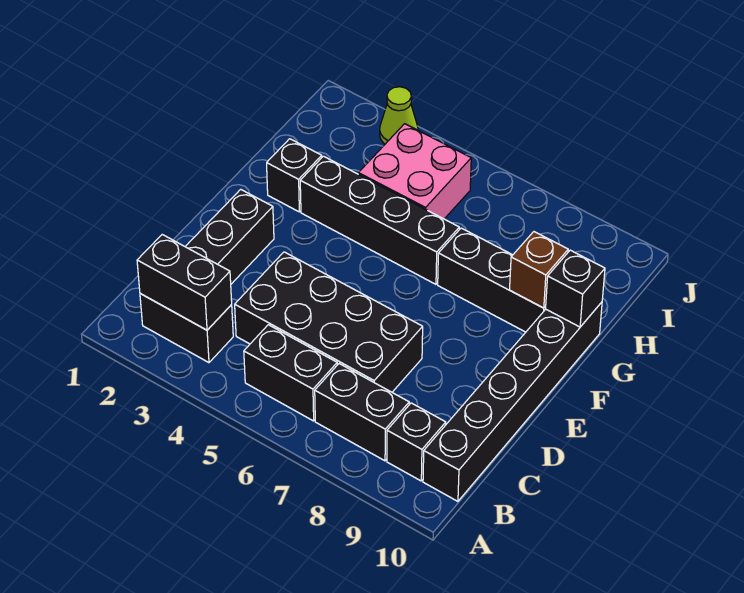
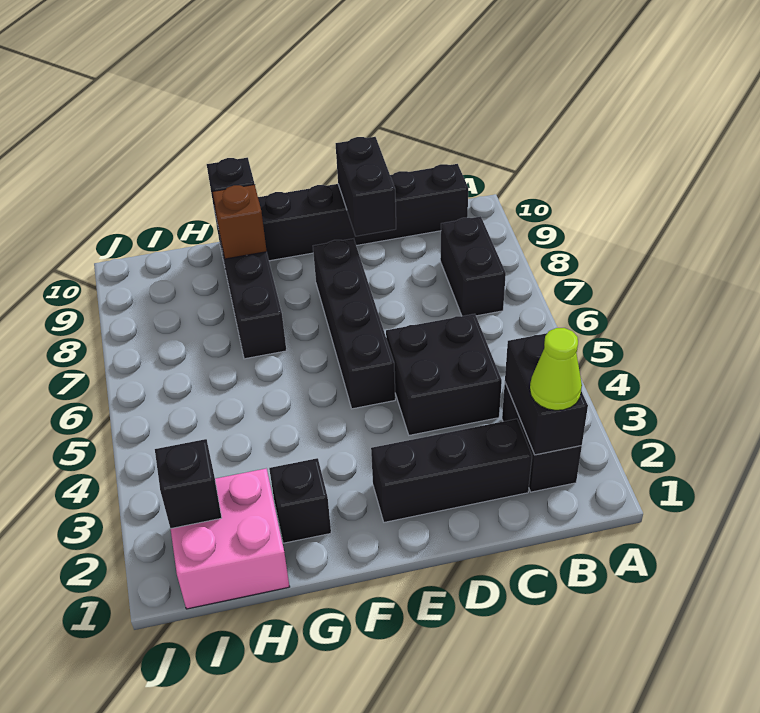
black 1x2 brick [244,325,337,421] -> black 1x2 brick moved to [336,137,396,236]
black 1x1 brick [387,403,446,481] -> black 1x1 brick moved to [155,439,222,529]
black 2x4 brick [235,252,423,392] -> black 2x2 brick [386,314,502,435]
black 1x4 brick [300,156,459,284] -> black 1x4 brick moved to [313,239,395,409]
pink 2x2 brick [358,124,471,219] -> pink 2x2 brick moved to [171,469,290,609]
lime 1x1 cone [380,87,418,144] -> lime 1x1 cone moved to [530,328,582,410]

